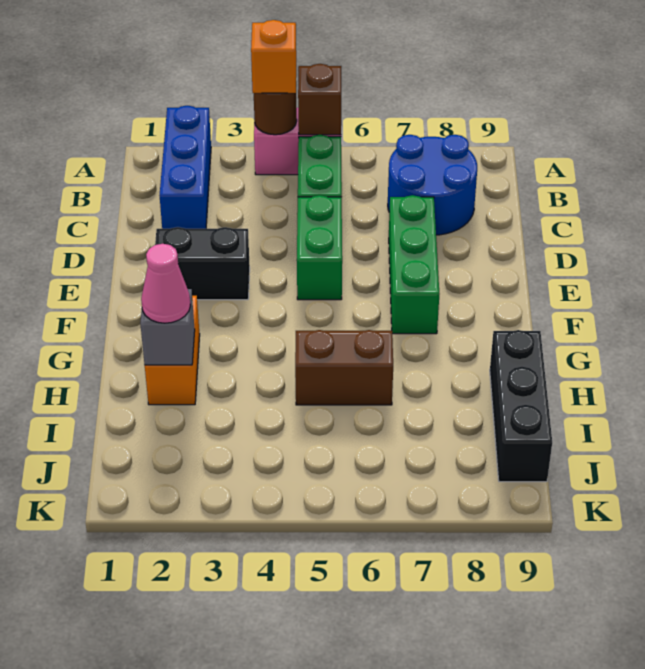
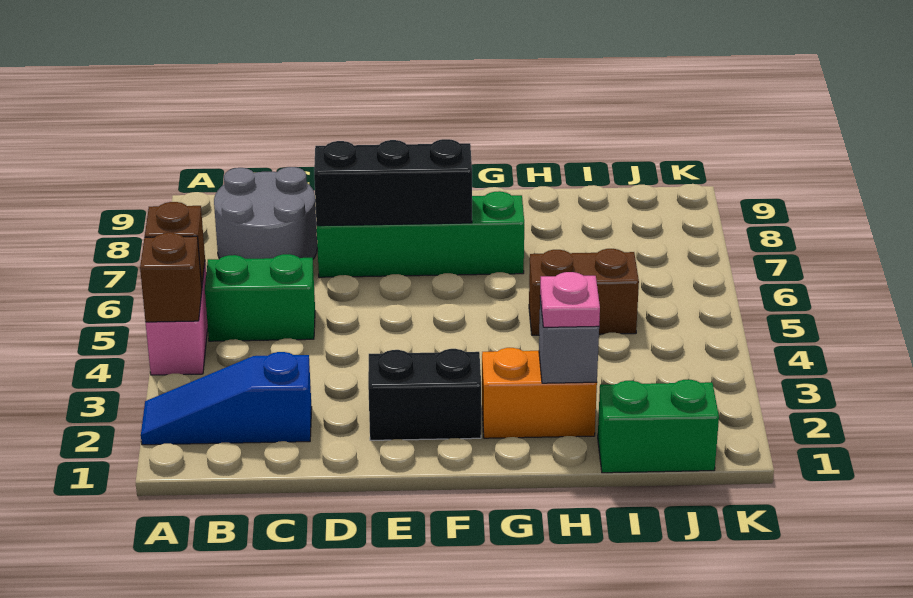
blue 1x3 brick [160,106,211,229] -> blue 1x3 slope [141,352,312,445]
brown 1x1 round brick [254,93,297,135] -> brown 1x1 brick [140,233,202,322]
orange 1x1 brick [251,20,296,93] -> none
blue 2x2 round brick [388,135,477,235] -> grey 2x2 round brick [214,167,317,259]
green 1x2 brick [297,195,342,300] -> green 1x2 brick moved to [598,380,719,473]
green 1x3 brick [389,195,439,334] -> green 1x4 brick [317,191,524,277]
black 1x2 brick [155,227,250,300] -> black 1x2 brick turned to [368,349,481,440]
pink 1x1 cone [141,244,190,323] -> pink 1x1 plate [540,272,600,327]
brown 1x2 brick [295,330,393,405] -> brown 1x2 brick turned to [529,249,639,335]
black 1x3 brick [490,330,552,482] -> black 1x3 brick moved to [314,139,472,226]

